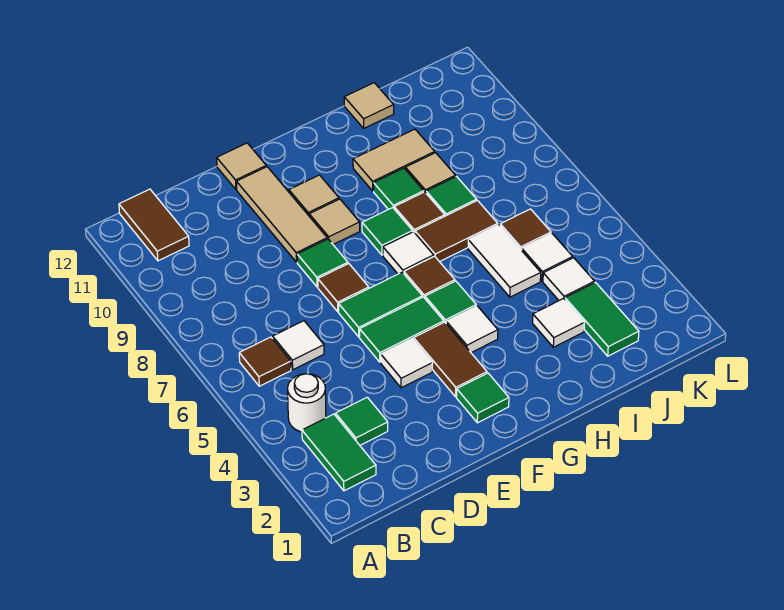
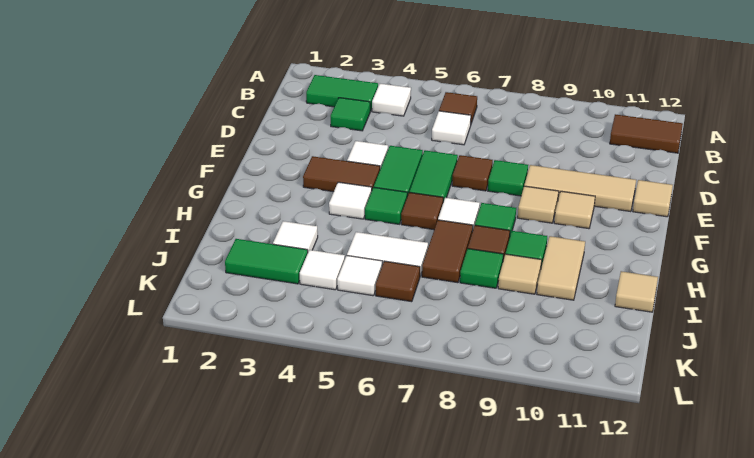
white 1x1 round brick [288,374,326,432] -> white 1x1 tile [372,84,411,116]
green 1x1 tile [457,373,509,423] -> none

